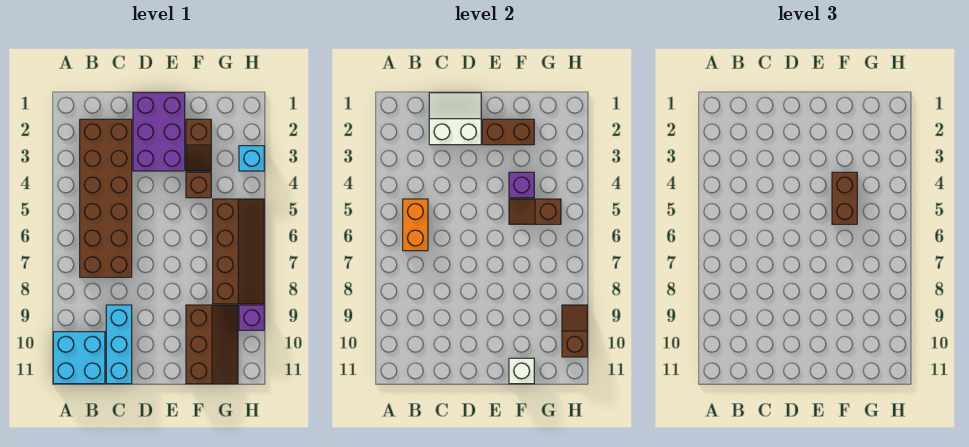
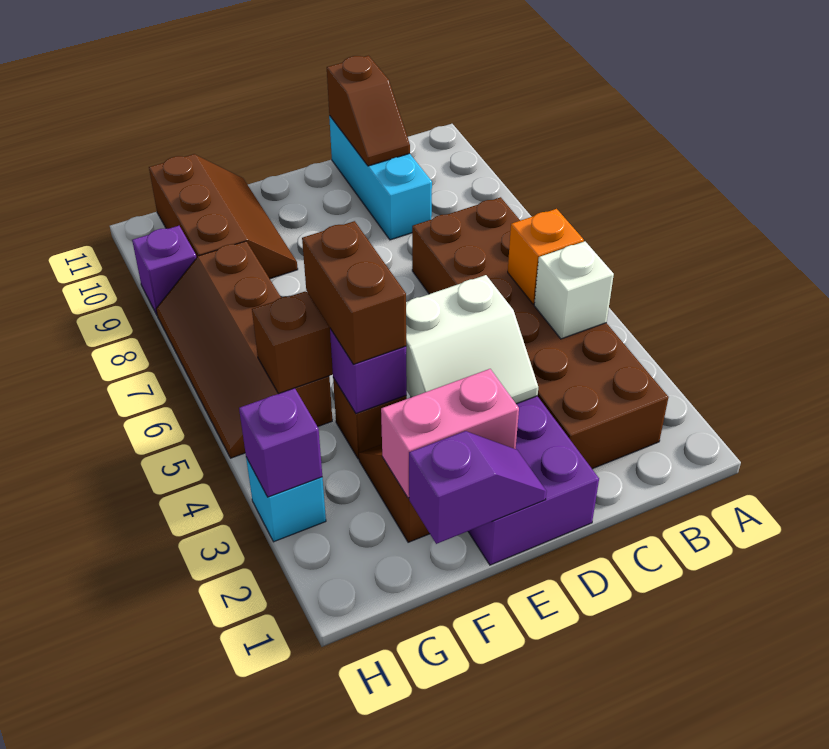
cyan 2x2 brick [53,332,105,384] -> none
orange 1x2 brick [403,199,428,251] -> orange 1x1 brick [508,209,584,304]
white 2x2 slope [429,93,481,145] -> white 2x2 slope moved to [406,275,538,404]
none -> purple 1x2 slope [409,431,547,544]
brown 1x2 brick [482,119,534,145] -> pink 1x2 brick [381,369,519,498]
brown 2x3 slope [186,305,238,384] -> brown 2x3 slope turned to [149,154,298,279]
white 1x1 brick [509,358,534,384] -> white 1x1 brick moved to [534,241,614,339]
none -> purple 1x1 brick [239,388,322,497]
brown 1x2 slope [562,305,587,357] -> brown 1x2 slope moved to [327,56,410,166]

